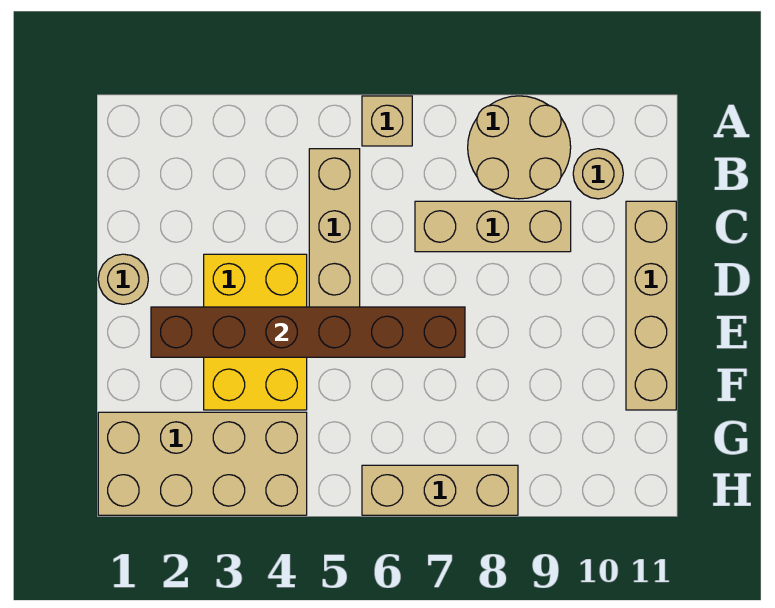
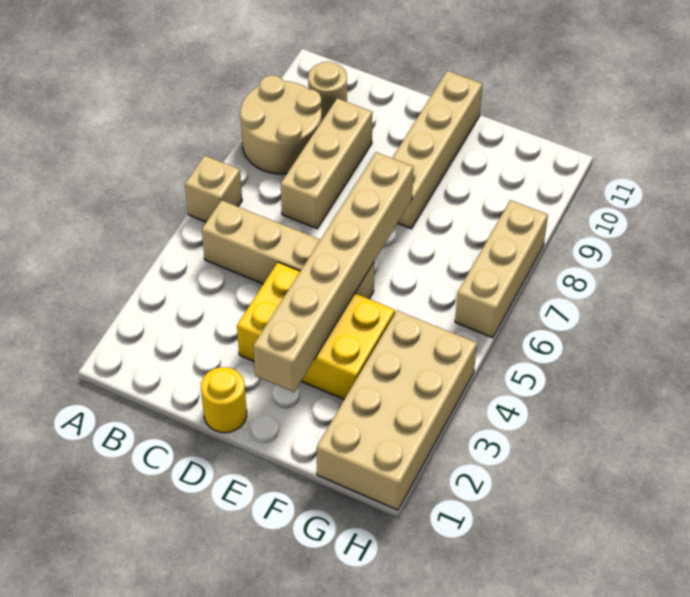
tan 1x4 brick [626,201,676,410] -> tan 1x4 brick turned to [393,71,482,229]
tan 1x1 round brick [98,254,148,304] -> yellow 1x1 round brick [201,367,247,433]
brown 1x6 brick [151,307,465,357] -> tan 1x6 brick [253,152,414,392]

